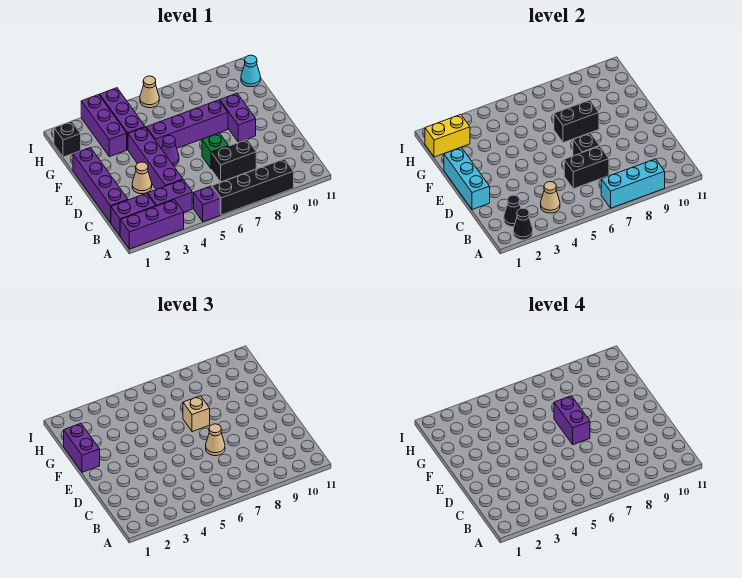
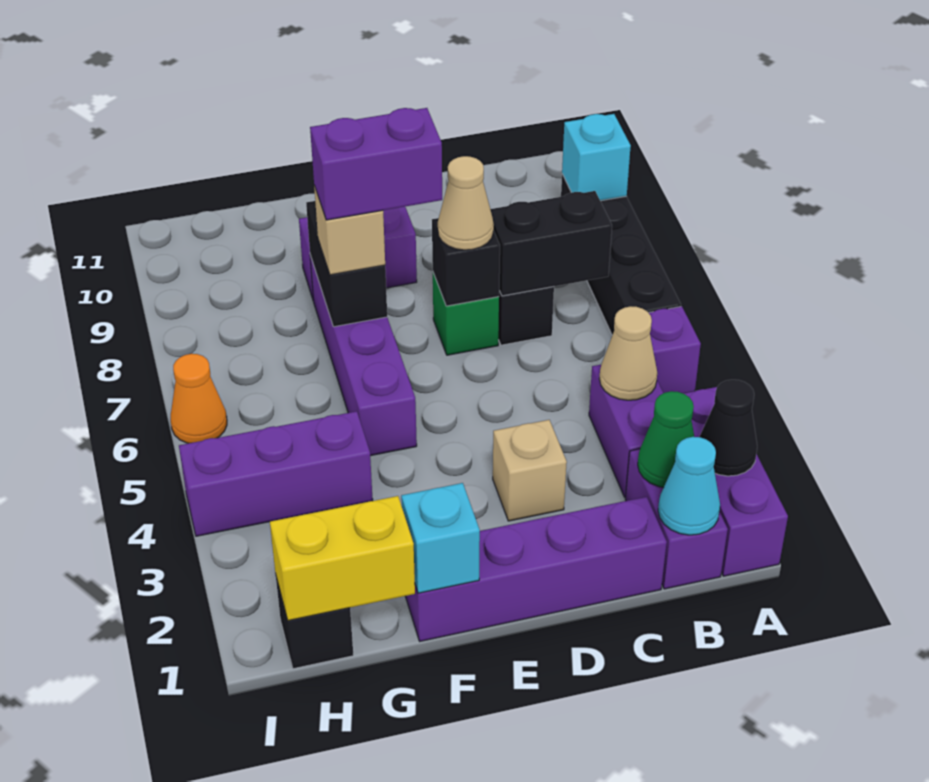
cyan 1x3 brick [601,159,665,208] -> cyan 1x1 brick [562,114,631,201]
black 1x1 cone [504,195,521,227] -> green 1x1 cone [638,391,694,488]
purple 1x4 brick [128,127,183,190] -> none
black 1x2 brick [564,146,609,189] -> black 1x2 brick turned to [490,191,612,296]
cyan 1x3 brick [444,147,490,210] -> cyan 1x1 brick [401,483,480,593]
tan 1x1 cone [132,162,152,194] -> tan 1x1 brick [493,420,567,521]
purple 1x1 cone [162,135,179,166] -> none
purple 1x2 brick [64,423,100,472] -> none
purple 1x3 brick [81,95,127,157] -> none
yellow 1x2 brick [425,115,470,157] -> yellow 1x2 brick turned to [270,496,415,621]
cyan 1x1 cone [241,55,260,87] -> cyan 1x1 cone moved to [658,437,720,535]
tan 1x1 cone [140,76,159,108] -> orange 1x1 cone [171,354,227,443]

